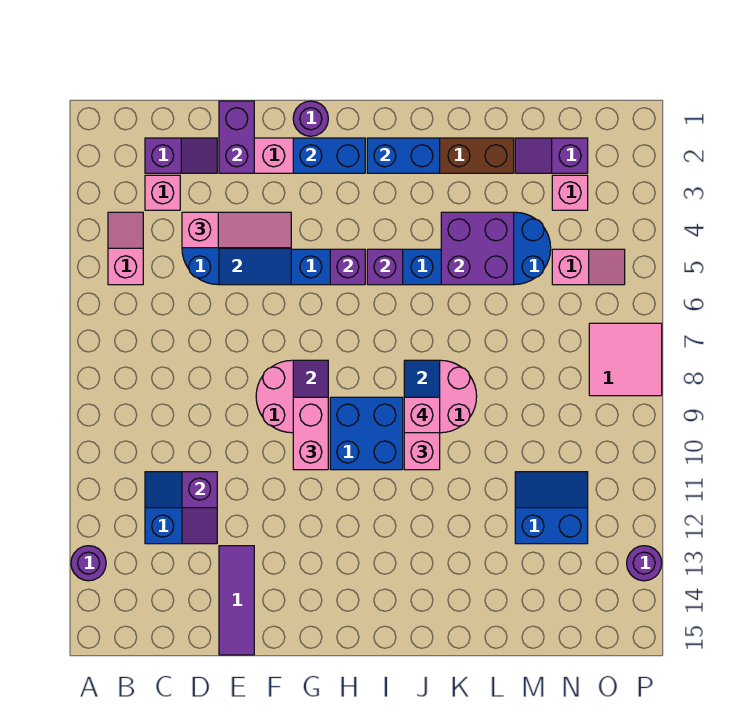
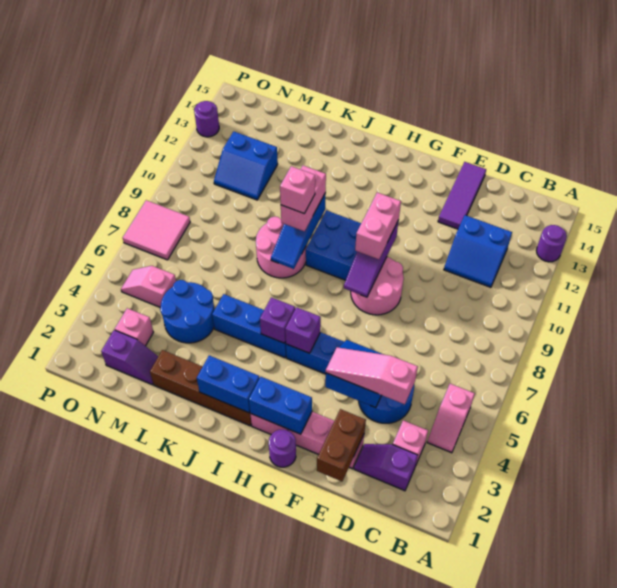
purple 1x2 slope [182,472,217,544] -> none
purple 1x2 brick [219,101,254,173] -> brown 1x2 brick [317,409,366,481]
purple 2x2 brick [441,212,514,285] -> none

